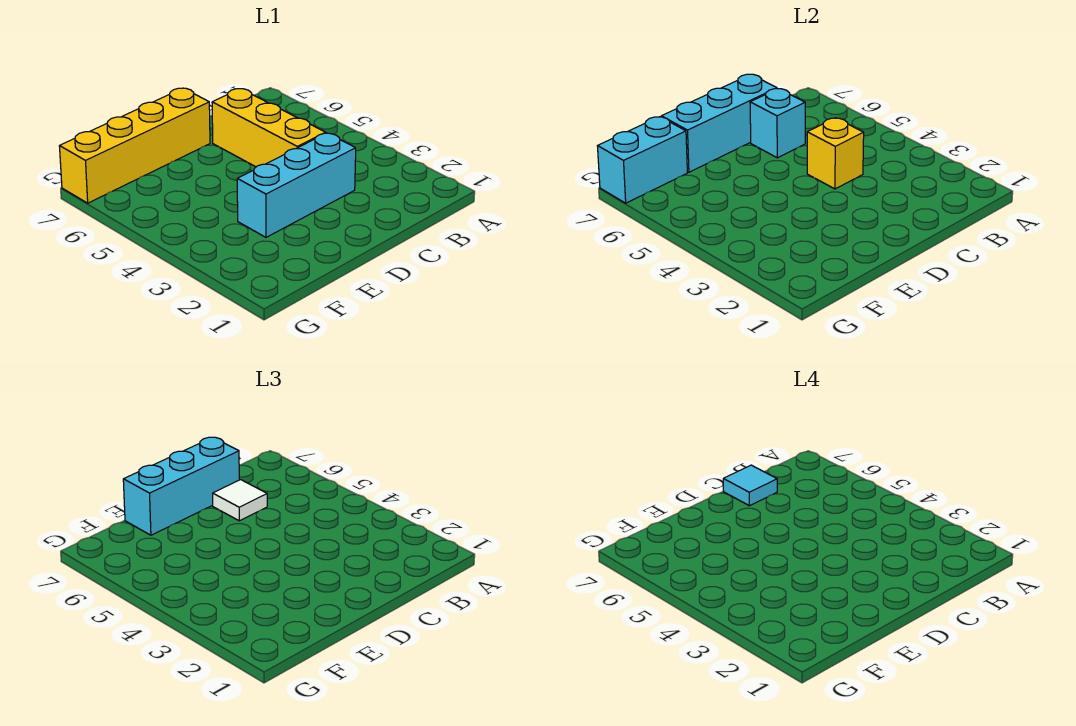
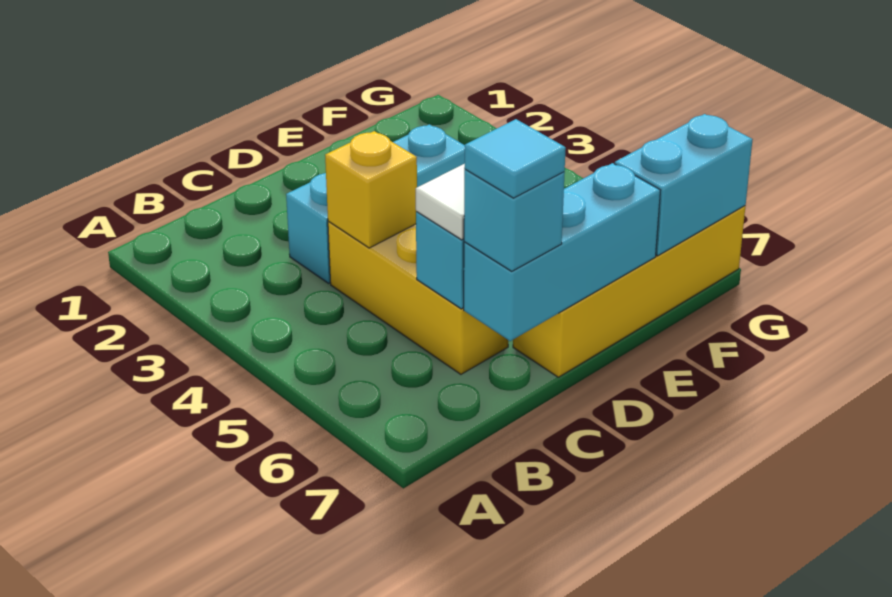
cyan 1x3 brick [123,437,239,535] -> cyan 1x1 brick [464,170,565,271]

